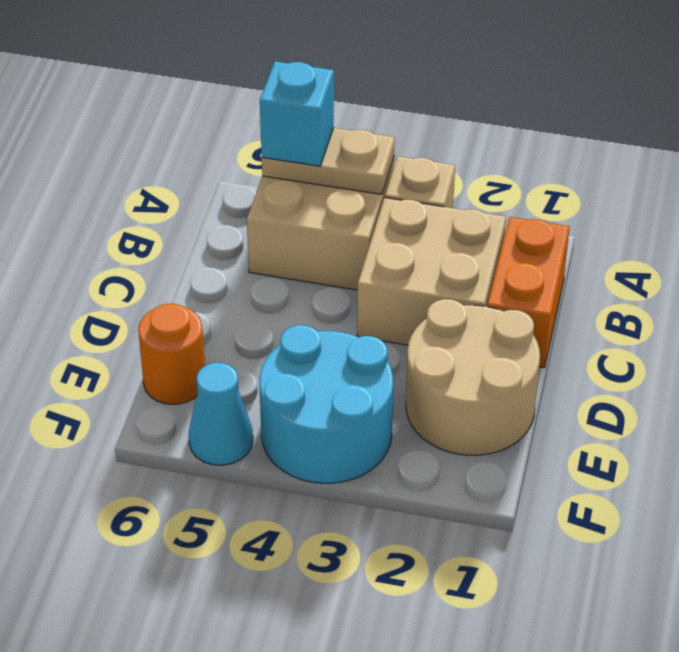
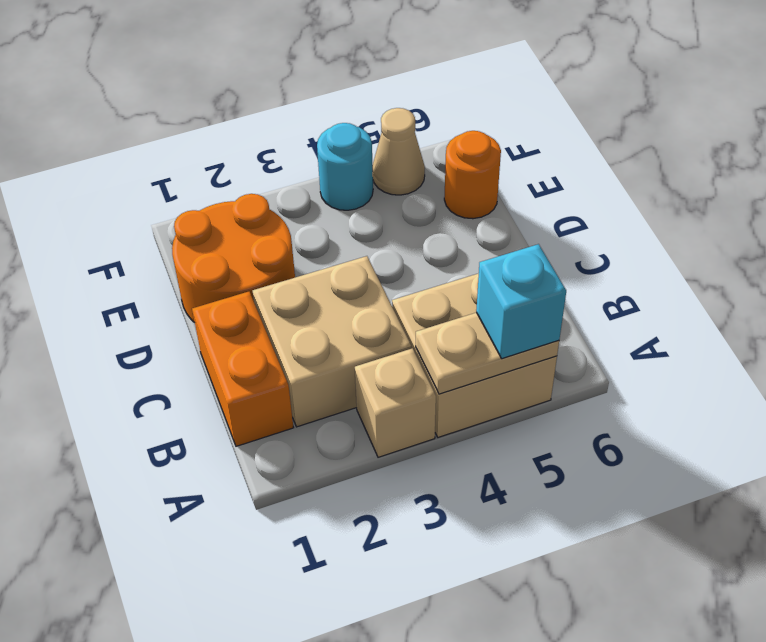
tan 2x2 round brick [406,299,540,455] -> orange 2x2 round brick [172,194,295,323]
cyan 2x2 round brick [259,325,393,483] -> cyan 1x1 round brick [317,123,373,210]
cyan 1x1 cone [189,363,253,465] -> tan 1x1 cone [373,108,425,195]

